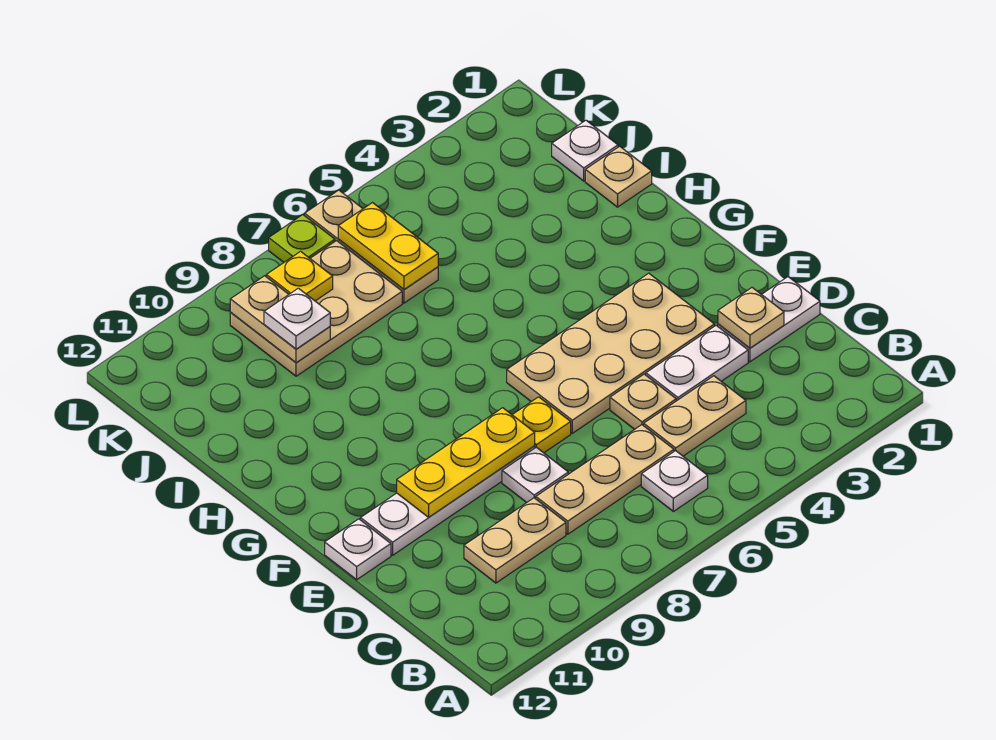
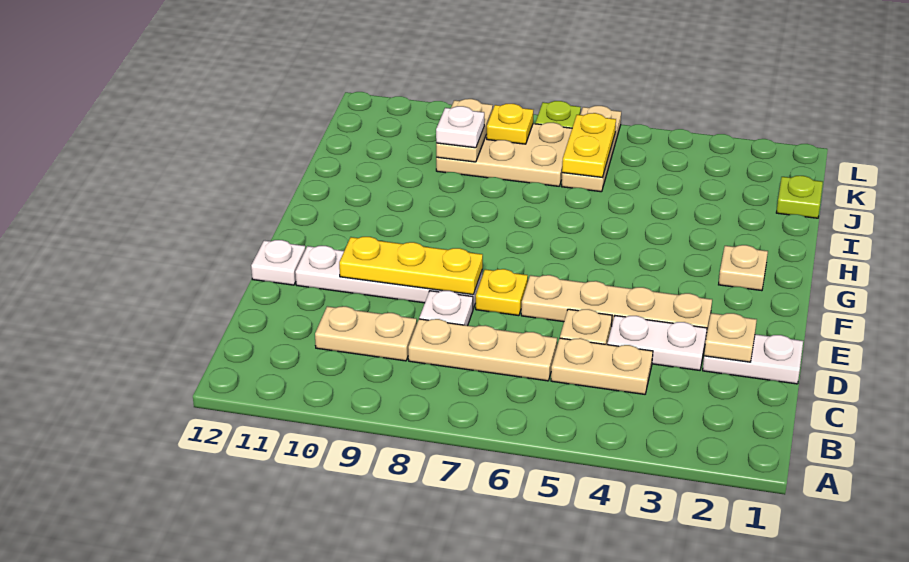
white 1x1 plate [641,451,708,511] -> none
tan 2x4 plate [507,273,715,433] -> tan 1x4 plate [521,275,712,336]
tan 1x1 plate [585,146,652,207] -> tan 1x1 plate moved to [719,245,768,291]
white 1x1 plate [552,120,618,181] -> lime 1x1 plate [776,176,823,218]

